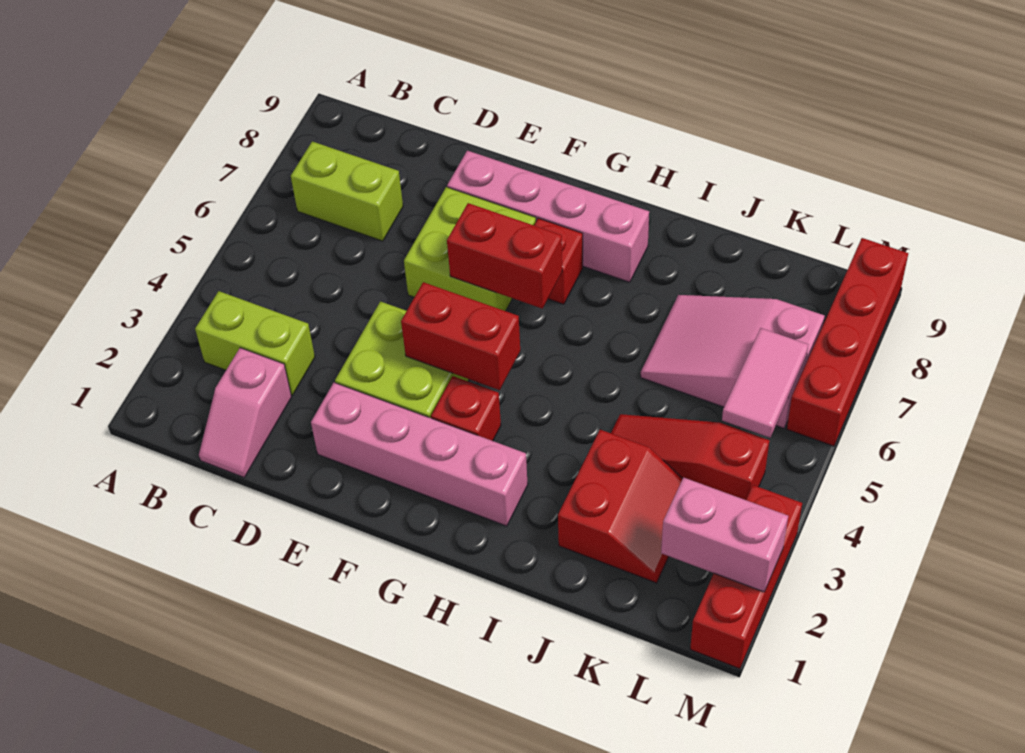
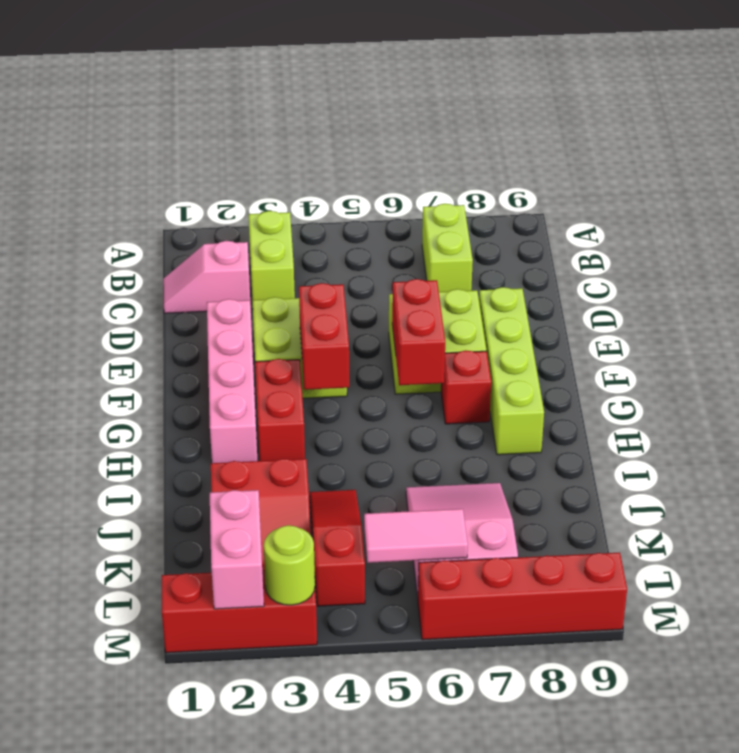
pink 1x4 brick [447,151,649,282] -> lime 1x4 brick [479,287,544,455]
red 1x1 brick [431,376,501,441] -> red 1x2 brick [255,359,305,461]
none -> lime 1x1 round brick [264,525,315,605]

